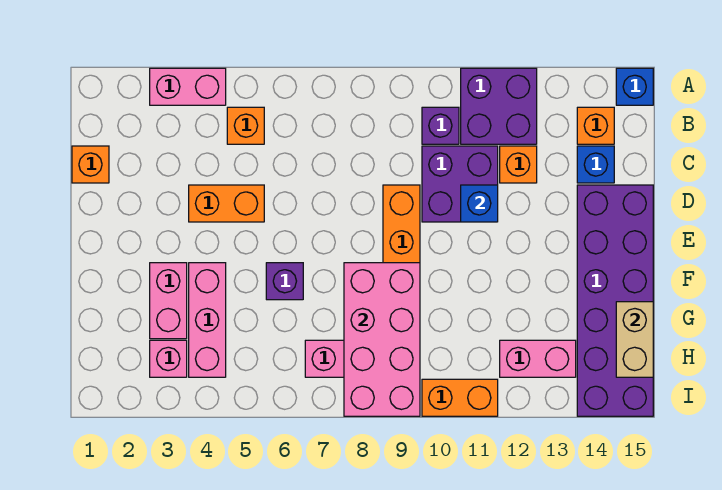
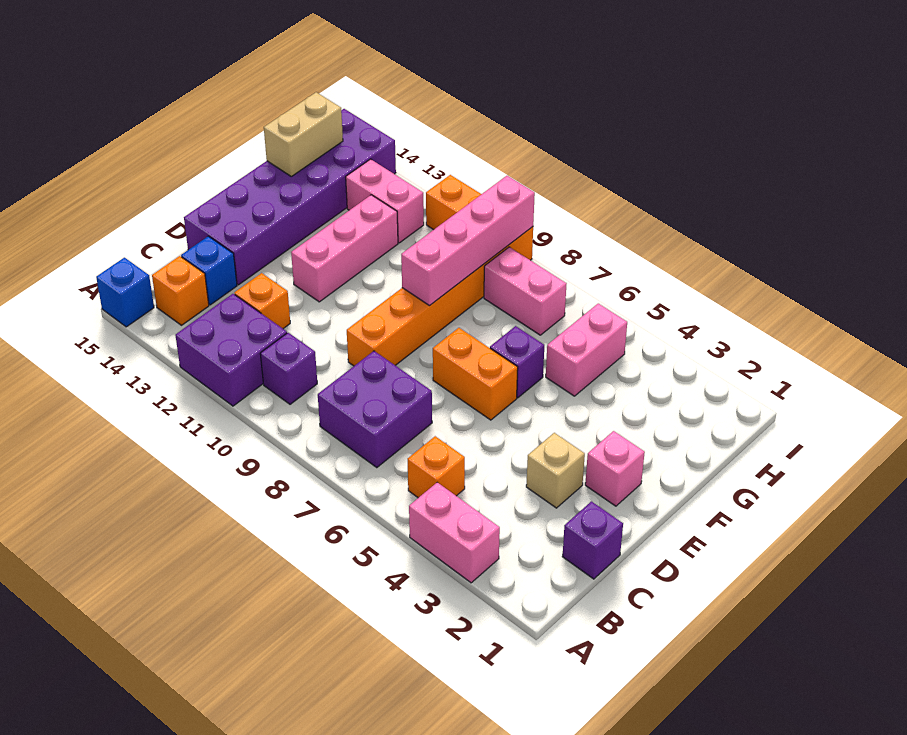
orange 1x1 brick [72,146,109,183] -> purple 1x1 brick [562,501,623,579]
purple 2x2 brick [422,146,498,222] -> purple 2x2 brick moved to [318,351,432,468]
none -> tan 1x1 brick [526,433,585,508]
orange 1x2 brick [189,185,264,222] -> orange 1x2 brick moved to [433,328,518,420]
blue 1x1 brick [461,185,498,222] -> none
pink 1x2 brick [150,263,187,339] -> pink 1x2 brick moved to [546,304,627,396]
pink 1x3 brick [189,263,226,377] -> pink 1x3 brick moved to [291,195,398,302]
pink 2x4 brick [344,263,420,416] -> pink 1x4 brick [401,176,535,306]
pink 1x1 brick [150,340,187,377] -> pink 1x1 brick moved to [585,431,645,506]

